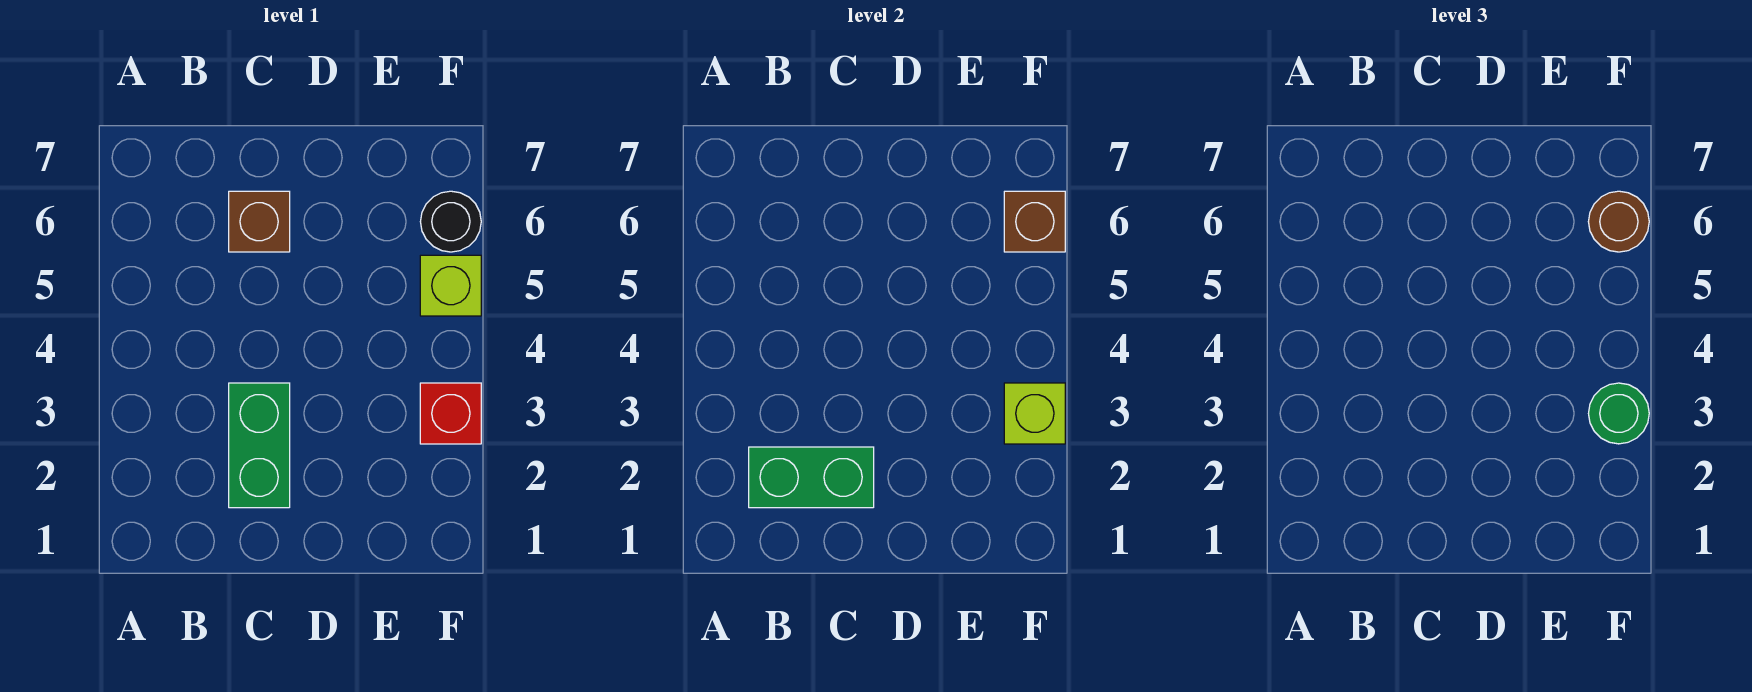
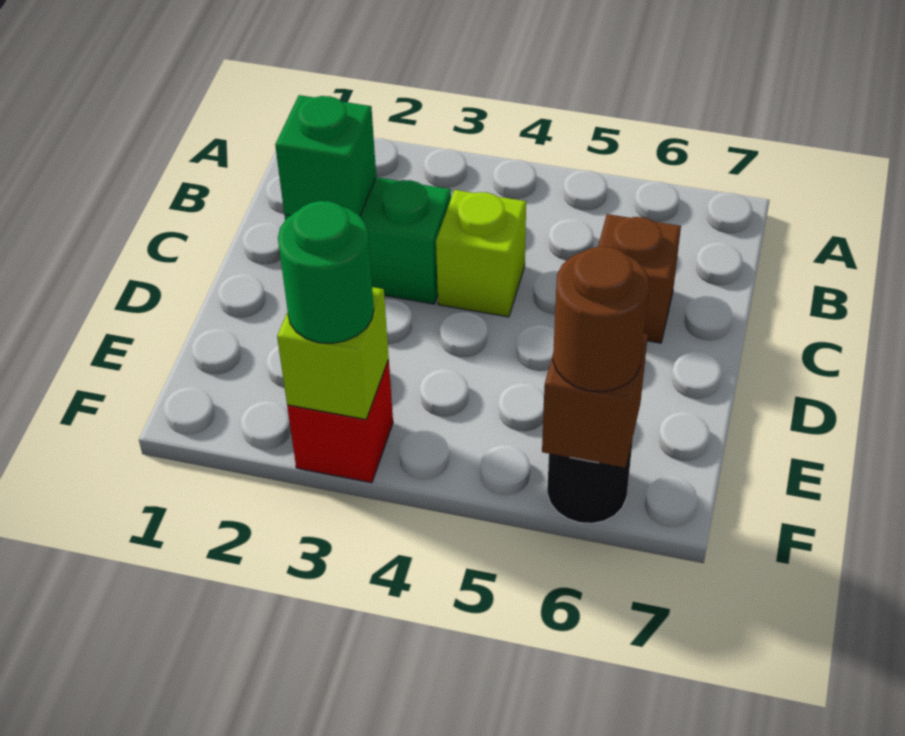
green 1x2 brick [749,447,874,508] -> green 1x1 brick [275,95,376,216]
lime 1x1 brick [420,255,481,316] -> lime 1x1 brick moved to [436,190,526,317]

